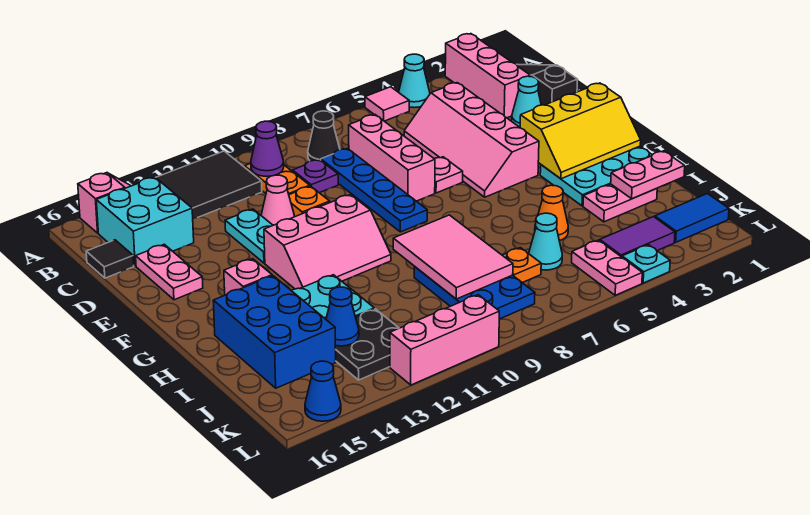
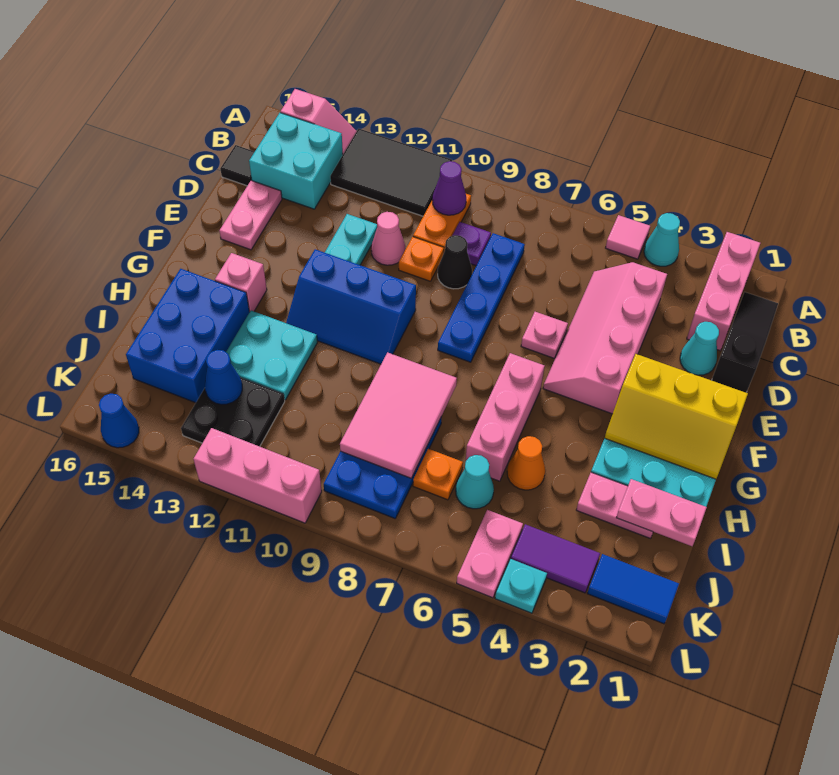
black 1x1 cone [308,111,340,161] -> black 1x1 cone moved to [438,235,472,289]
pink 1x3 brick [349,115,435,201] -> pink 1x3 brick moved to [465,353,544,481]
pink 2x3 slope [264,195,391,289] -> blue 2x3 slope [286,249,416,364]

